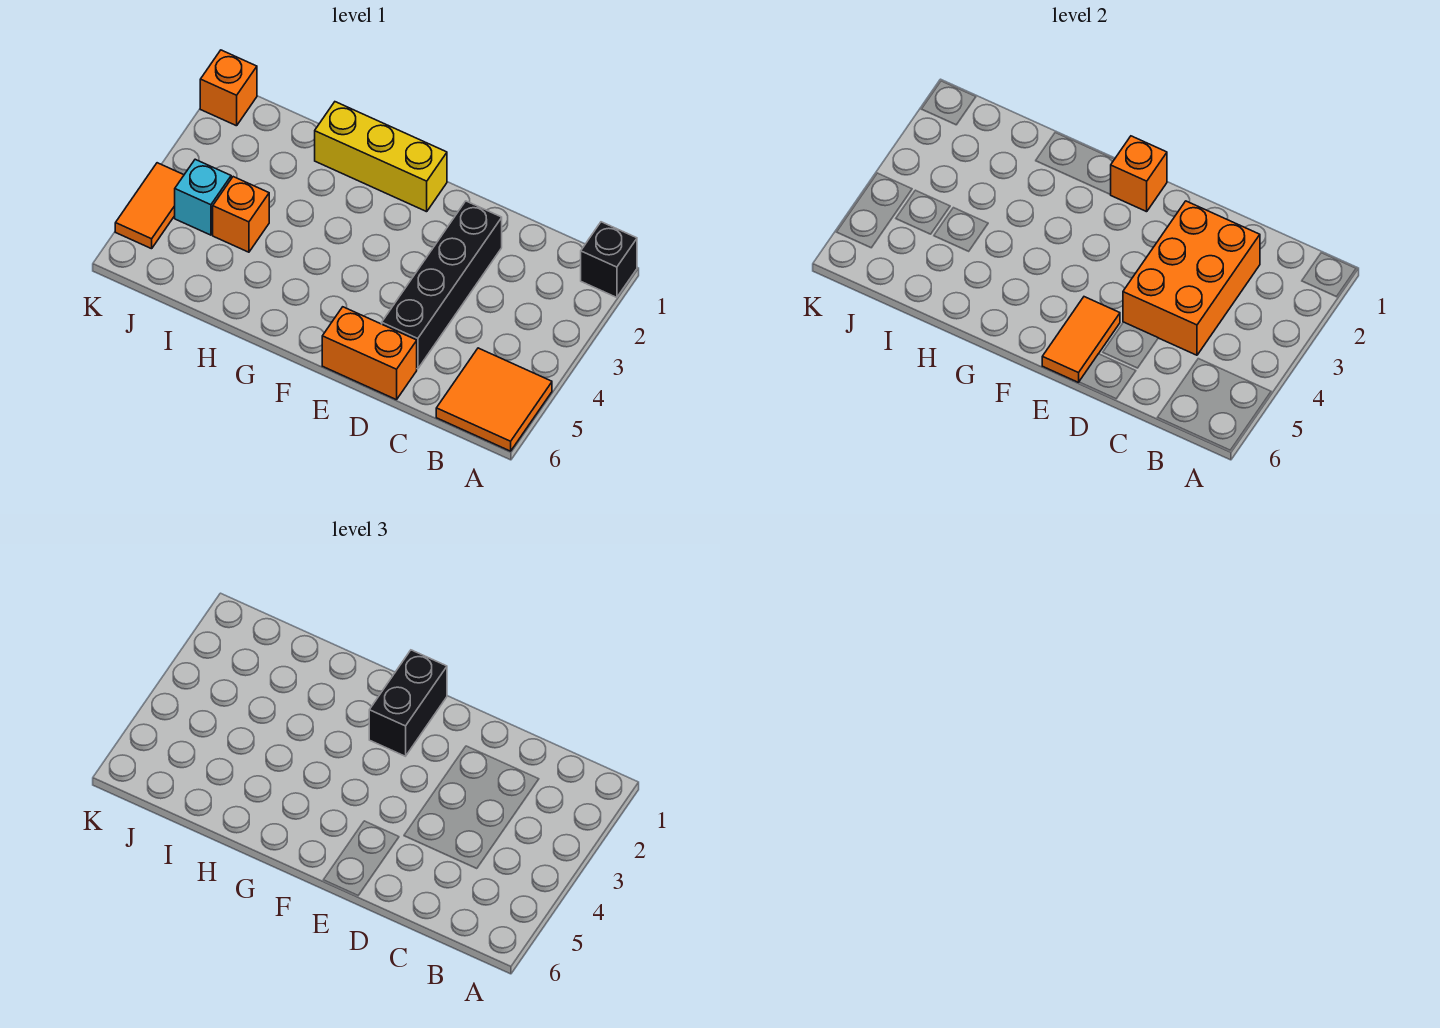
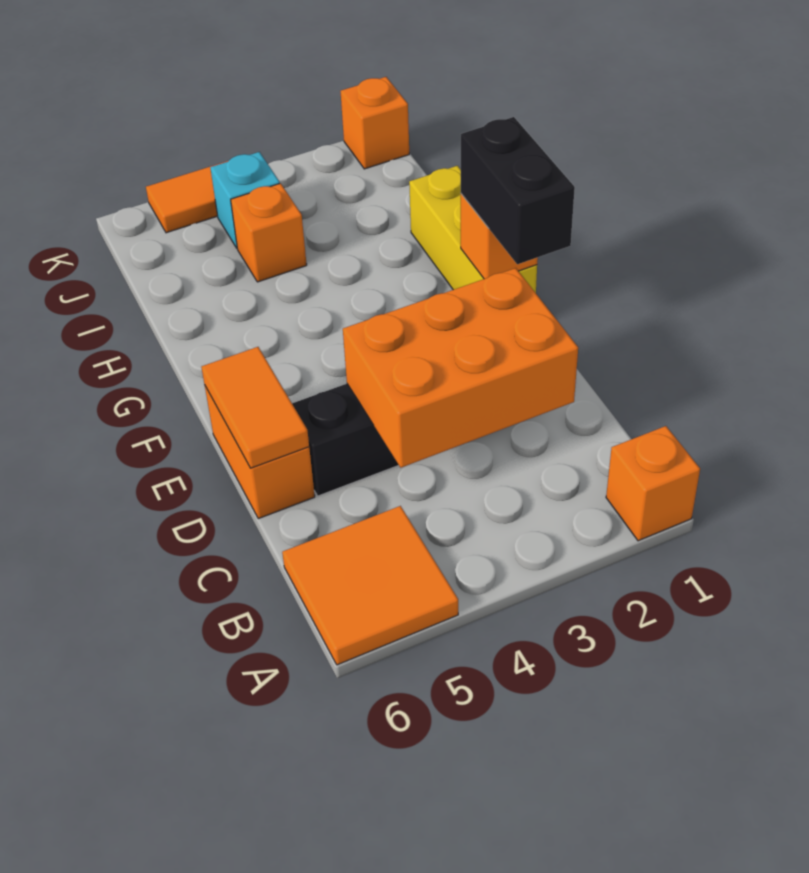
black 1x1 brick [581,222,637,298] -> orange 1x1 brick [606,426,700,541]
orange 1x2 tile [1042,297,1120,382] -> orange 1x2 tile turned to [201,347,309,468]
black 1x2 brick [369,650,447,756] -> black 1x2 brick turned to [461,117,575,264]

